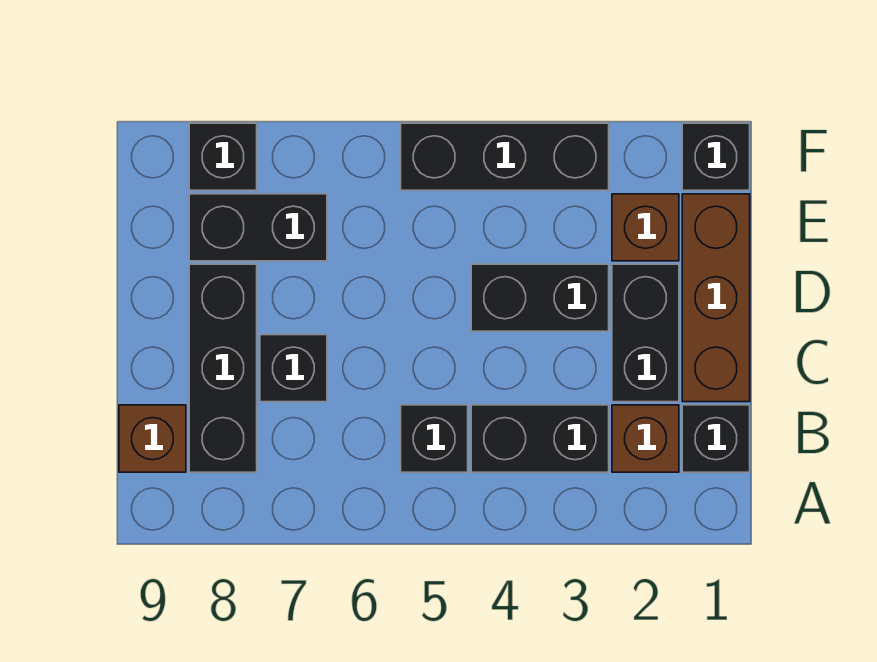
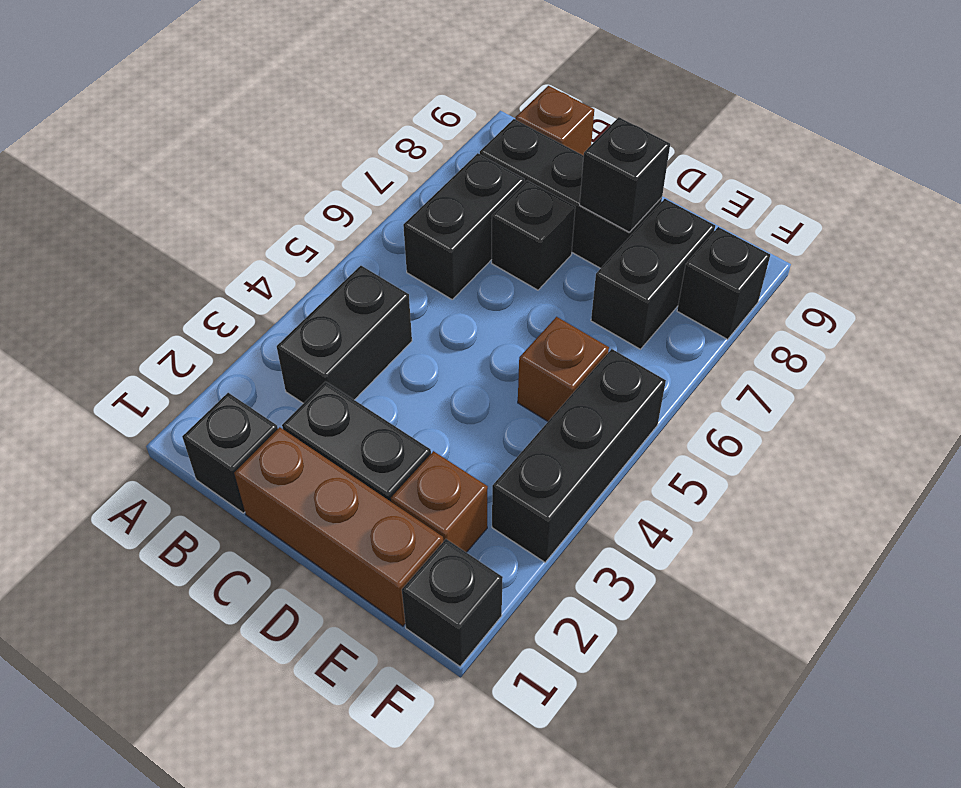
brown 1x1 brick [612,405,679,472] -> brown 1x1 brick moved to [518,317,609,421]
black 1x1 brick [401,405,468,472] -> black 1x1 brick moved to [580,117,670,232]
black 1x2 brick [471,264,609,331] -> black 1x2 brick moved to [403,153,525,299]

